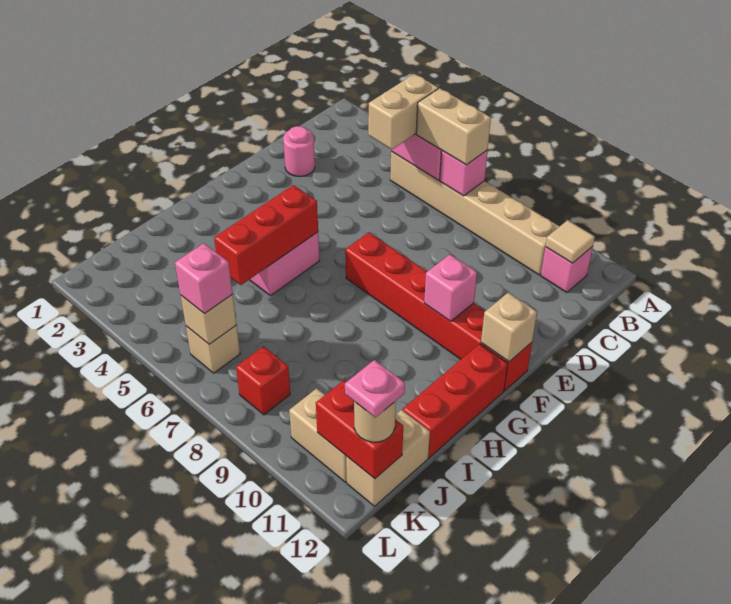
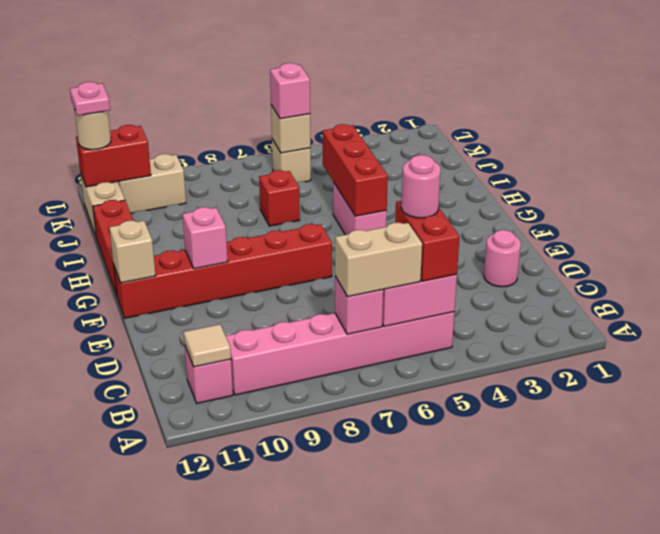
tan 1x6 brick [390,152,560,275] -> pink 1x6 brick [226,312,454,395]
tan 1x2 brick [368,74,438,150] -> red 1x2 brick [395,201,460,281]
none -> pink 1x1 round brick [401,155,441,218]
red 1x1 brick [236,346,290,415] -> red 1x1 brick moved to [259,170,300,226]

